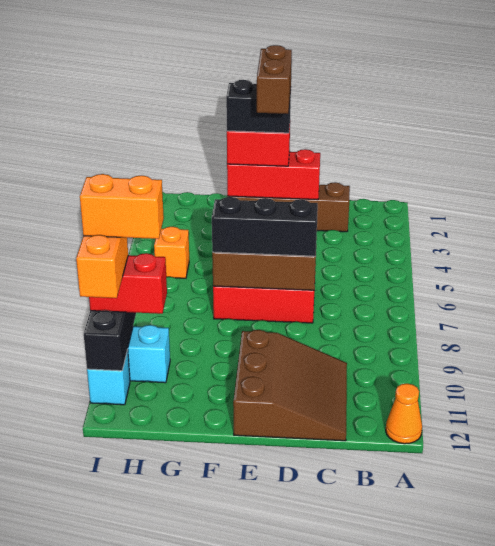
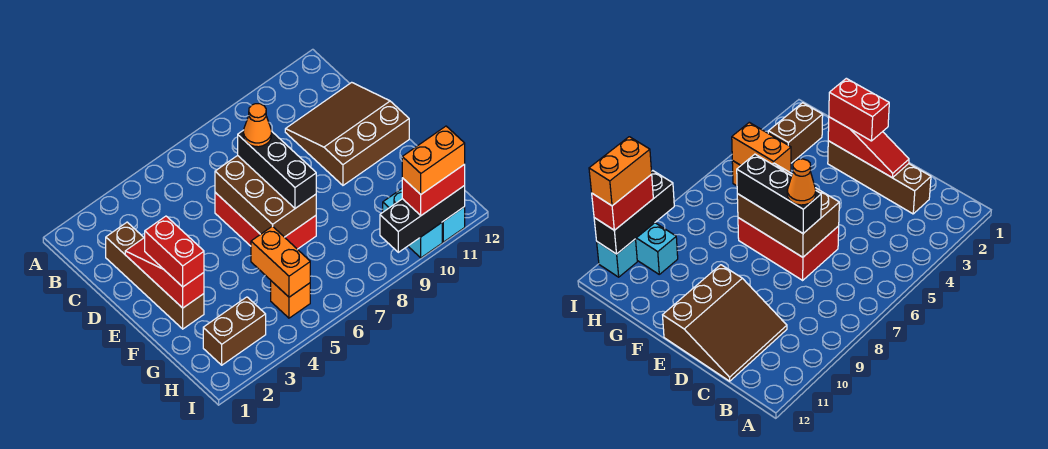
orange 1x1 cone [386,383,422,444] -> orange 1x1 cone moved to [243,104,272,147]
red 1x3 brick [227,149,320,200] -> red 1x3 slope [125,238,204,308]
black 1x2 brick [226,80,291,133] -> none
brown 1x2 brick [257,45,292,114] -> brown 1x2 brick moved to [203,297,266,365]
red 1x2 brick [89,253,167,314] -> red 1x2 brick turned to [402,164,465,215]
orange 1x2 brick [80,174,164,239] -> orange 1x2 brick moved to [251,226,310,297]

